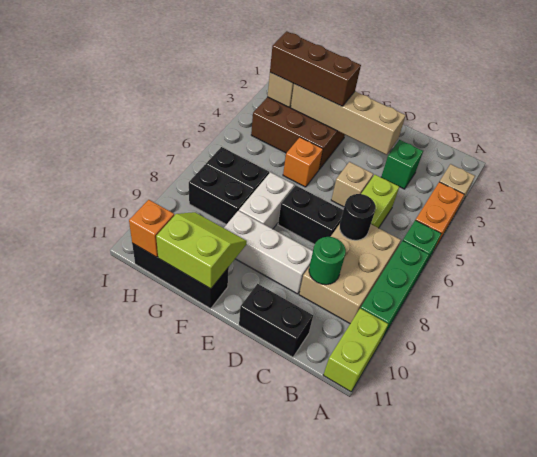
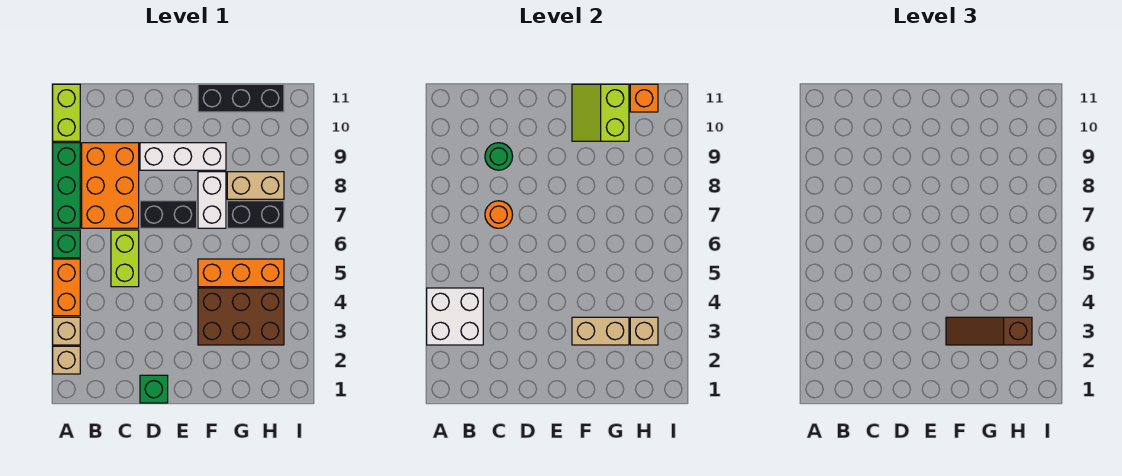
none -> white 2x2 brick [427,288,483,345]
tan 2x3 brick [299,224,401,323] -> orange 2x3 brick [82,143,139,228]
green 1x1 brick [381,140,423,189] -> green 1x1 brick moved to [140,375,168,403]
black 1x1 round brick [340,194,376,240] -> orange 1x1 round brick [485,201,513,228]
black 1x2 brick [239,284,313,357] -> none
tan 1x4 brick [291,84,406,155] -> tan 1x2 brick [572,317,629,345]
tan 1x1 brick [331,162,373,207] -> tan 1x1 brick moved to [53,346,80,374]
brown 1x3 brick [270,31,361,106] -> brown 1x3 slope [946,317,1032,345]
orange 1x1 brick [283,137,323,187] -> orange 1x3 brick [198,259,284,287]
lime 2x2 slope [156,212,247,289] -> lime 2x2 slope turned to [572,84,629,141]
black 1x2 brick [189,165,253,224] -> tan 1x2 brick [227,172,284,199]

